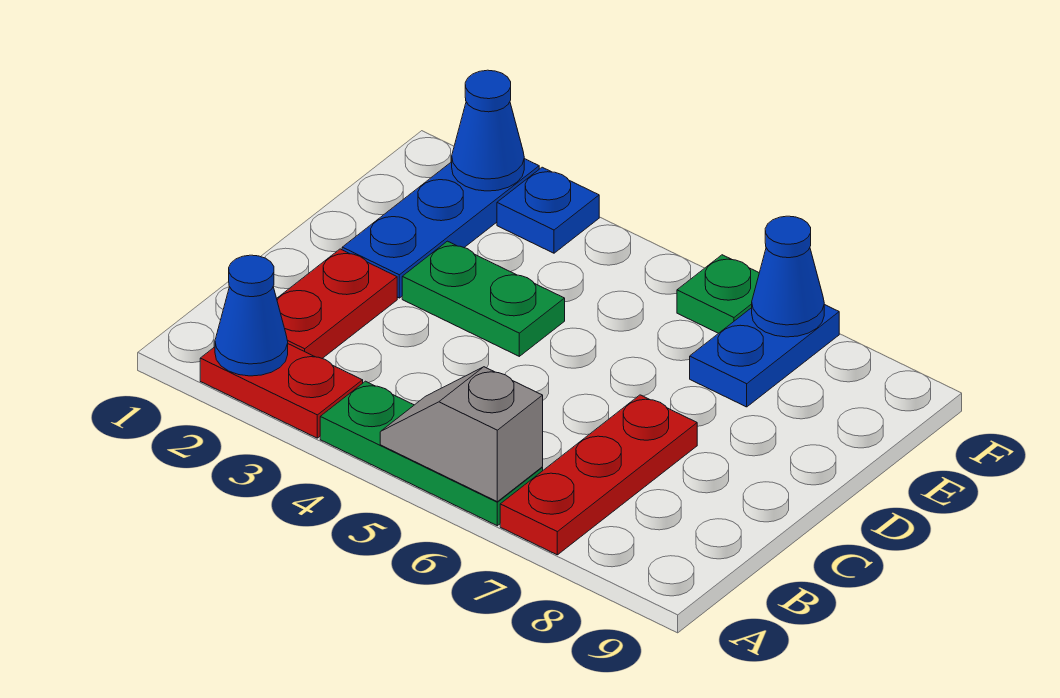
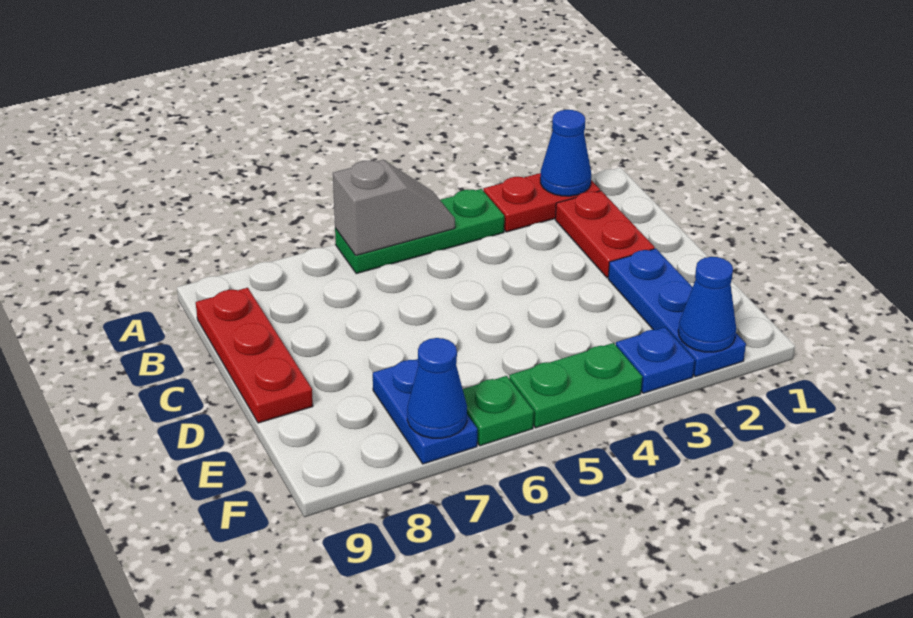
red 1x3 plate [500,395,697,555] -> red 1x3 plate moved to [196,288,313,423]
green 1x2 plate [402,241,565,356] -> green 1x2 plate moved to [509,343,642,428]

